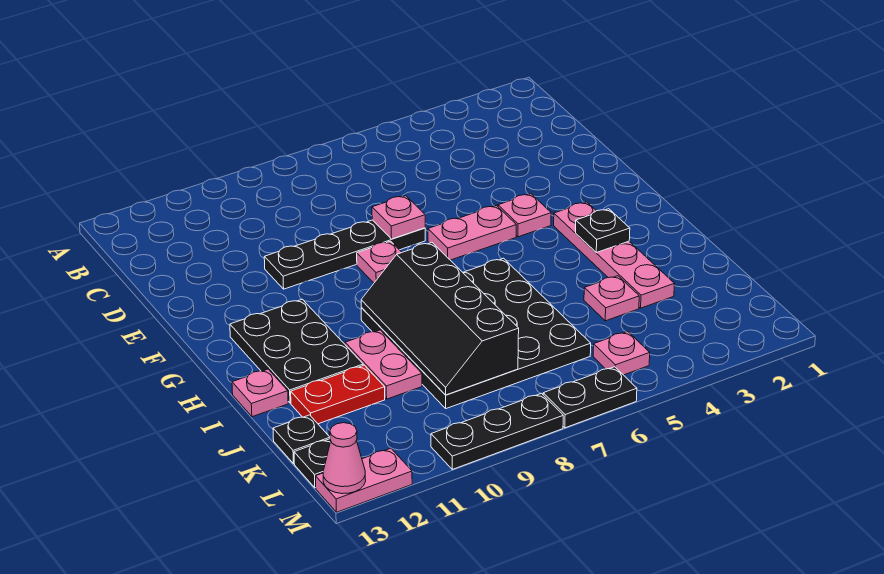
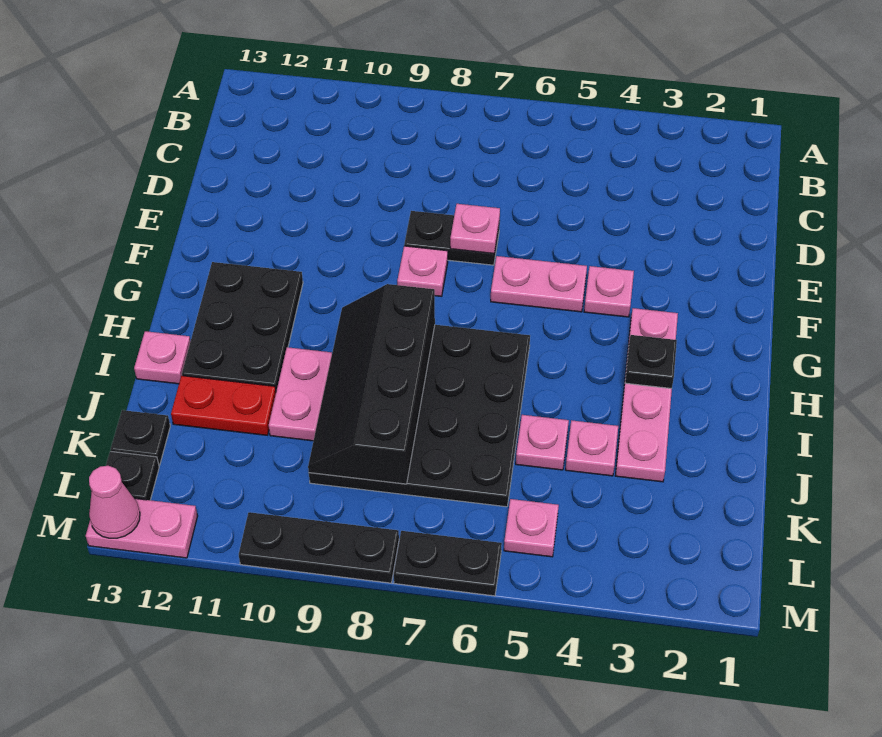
black 1x4 plate [264,220,425,289] -> black 1x2 plate [404,211,500,265]
none -> pink 1x1 plate [516,415,569,470]

